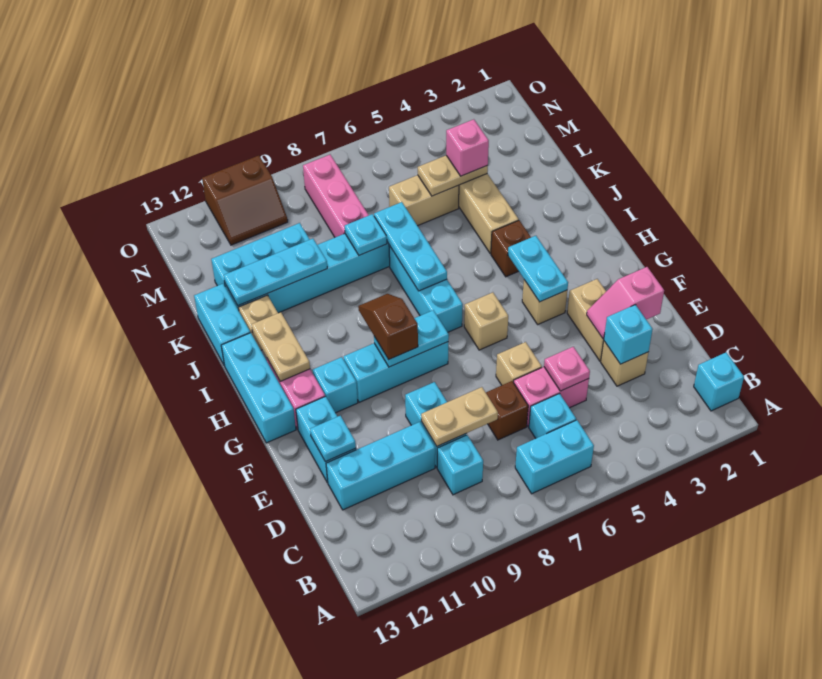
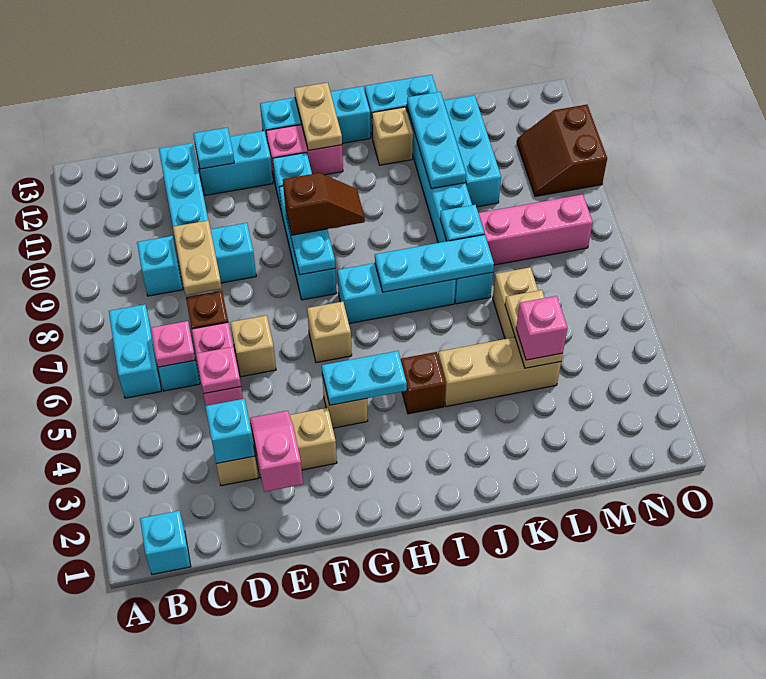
none -> pink 1x1 plate [151,321,195,367]
tan 1x2 plate [251,312,310,382] -> tan 1x2 plate turned to [294,82,342,151]

